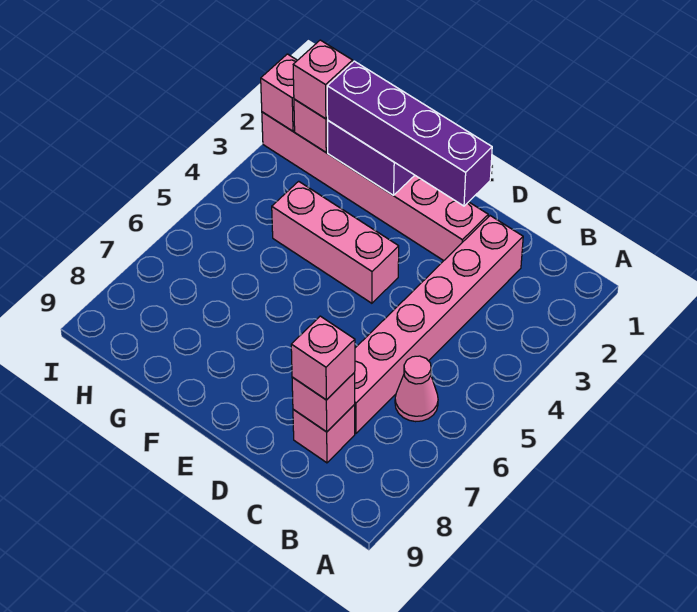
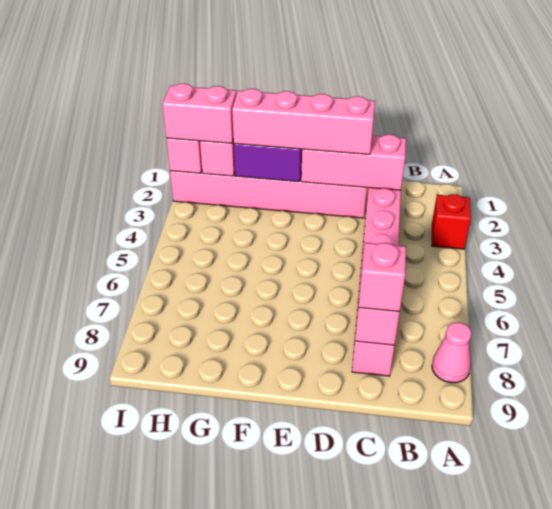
none -> red 1x1 brick [432,194,471,249]
pink 1x1 cone [395,356,438,422] -> pink 1x1 cone moved to [432,322,472,383]
purple 1x4 brick [327,61,492,206] -> pink 1x4 brick [232,89,375,154]
pink 1x3 brick [272,181,399,303] -> pink 1x3 brick moved to [301,135,406,190]
pink 1x1 brick [293,40,353,119] -> pink 1x2 brick [163,84,237,143]

